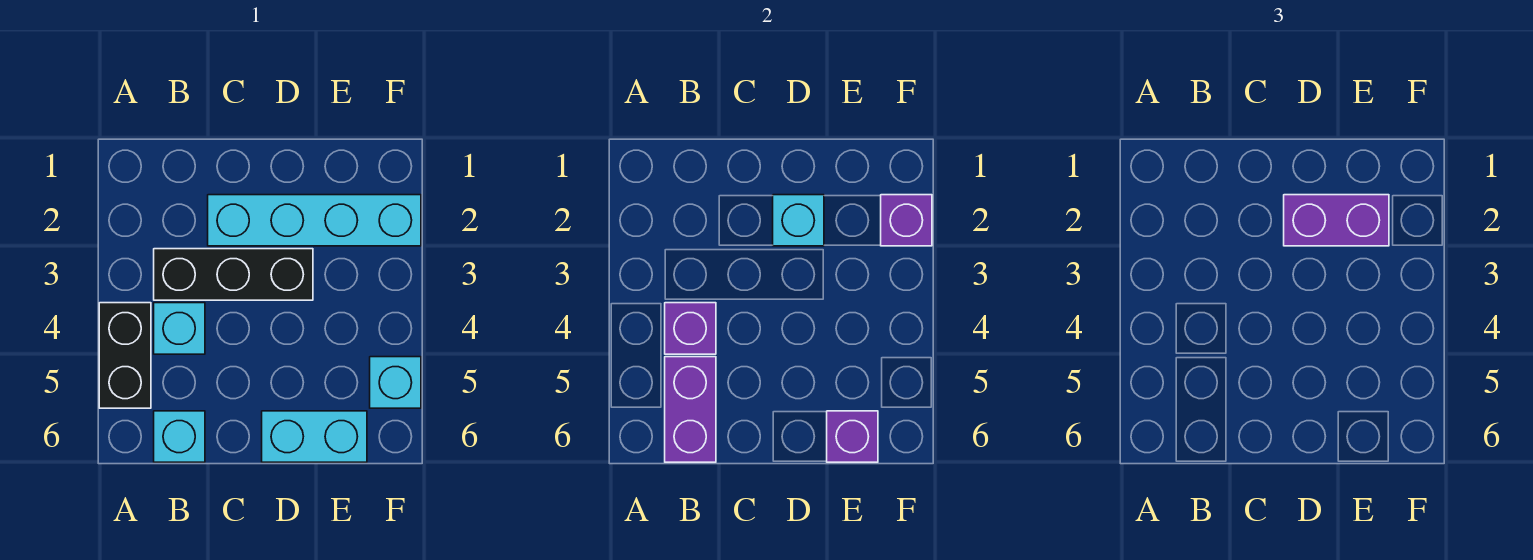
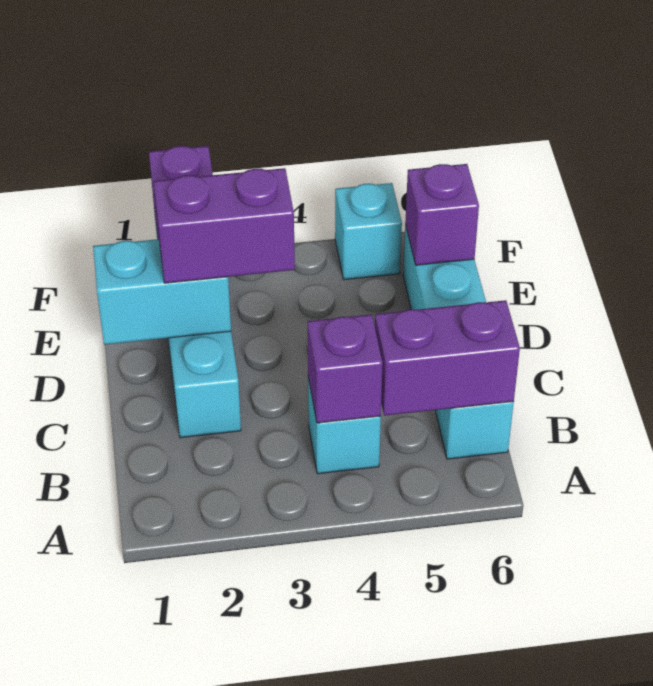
black 1x2 brick [99,303,151,408] -> none
black 1x3 brick [154,249,313,300] -> none
cyan 1x1 brick [773,195,824,246] -> cyan 1x2 brick [93,239,231,345]
purple 1x2 brick [1284,195,1389,246] -> purple 1x2 brick turned to [154,168,295,283]

